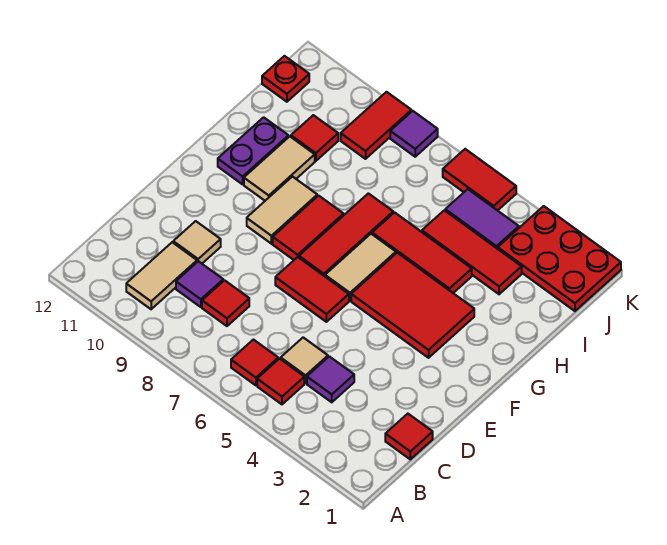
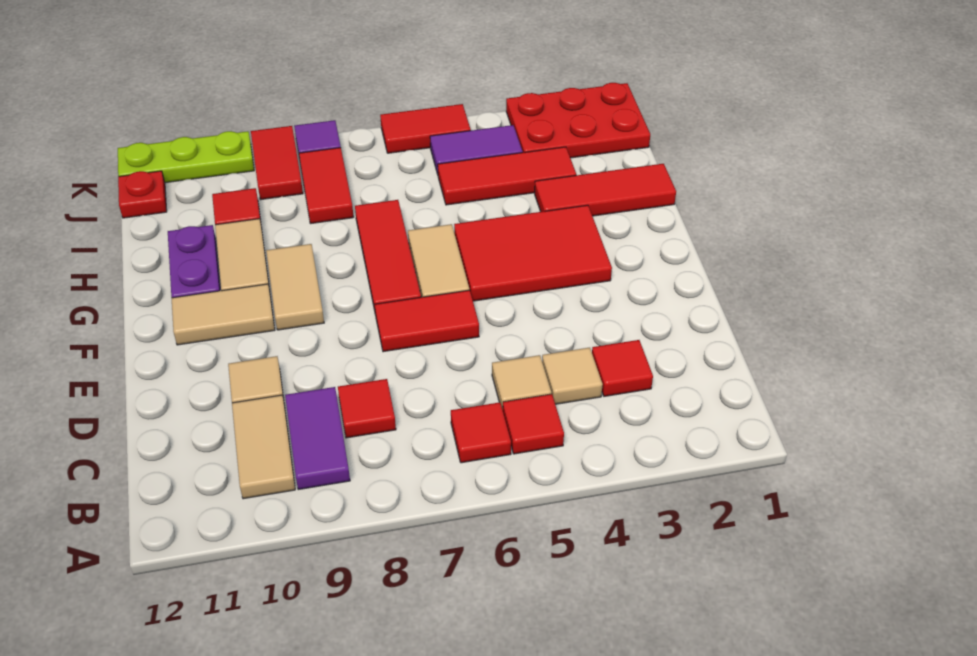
red 1x1 tile [385,414,433,459] -> red 1x1 tile moved to [592,340,653,396]
purple 1x1 tile [307,356,354,402] -> tan 1x1 tile [542,348,603,404]
purple 1x1 tile [176,261,223,307] -> purple 1x2 tile [285,387,350,490]
red 1x2 tile [273,196,344,260] -> red 1x2 tile moved to [299,148,354,224]
none -> tan 1x2 tile [172,284,275,345]
red 1x3 tile [372,213,472,293] -> red 1x3 tile moved to [535,164,676,216]
none -> lime 1x3 plate [118,131,254,183]

